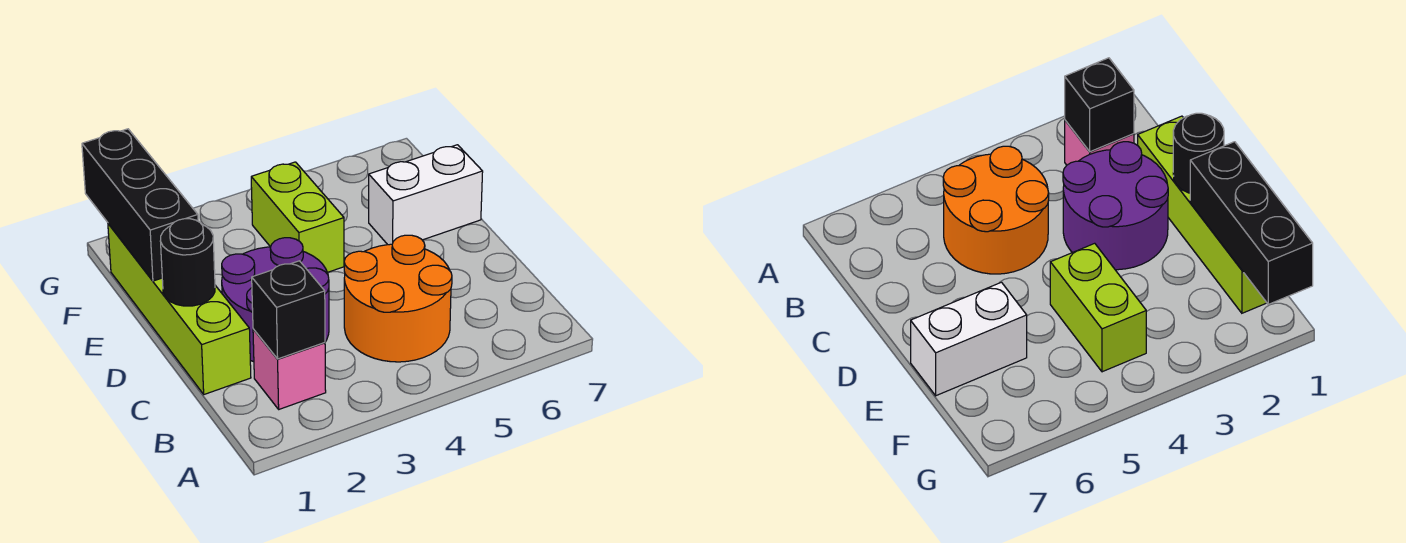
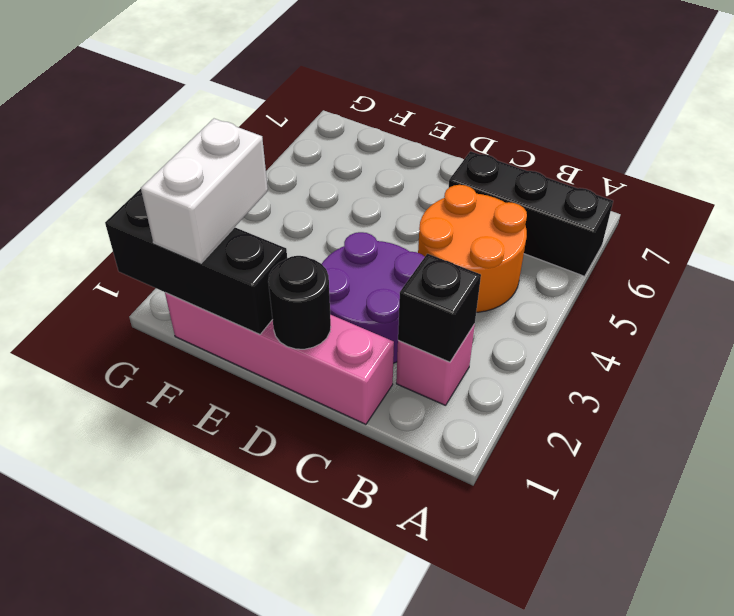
none -> black 1x3 brick [449,151,613,276]
lime 1x4 brick [108,224,251,394] -> pink 1x4 brick [165,293,394,424]
lime 1x2 brick [251,162,344,272] -> none
white 1x2 brick [369,145,483,245] -> white 1x2 brick moved to [141,119,268,263]

